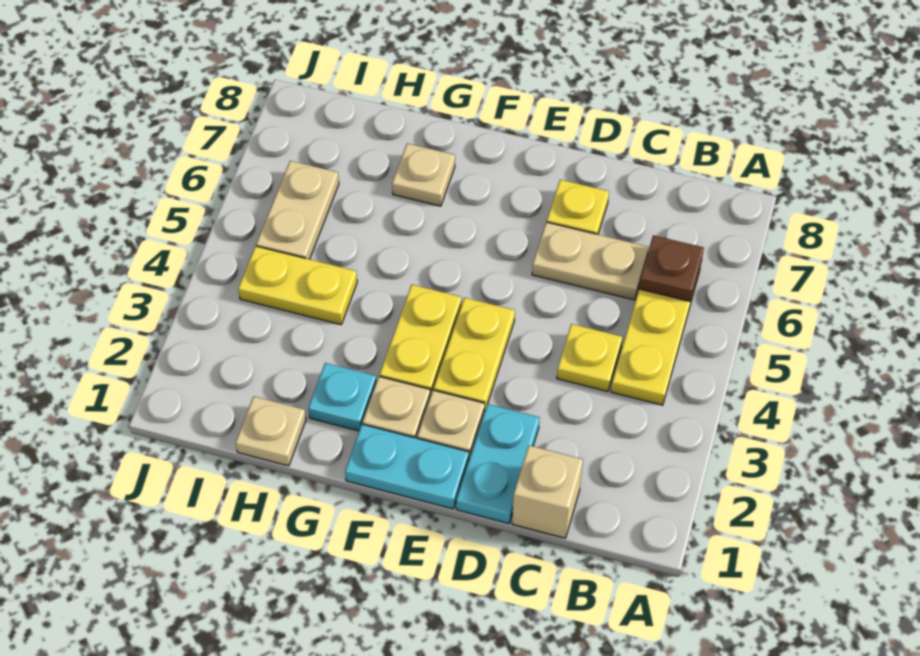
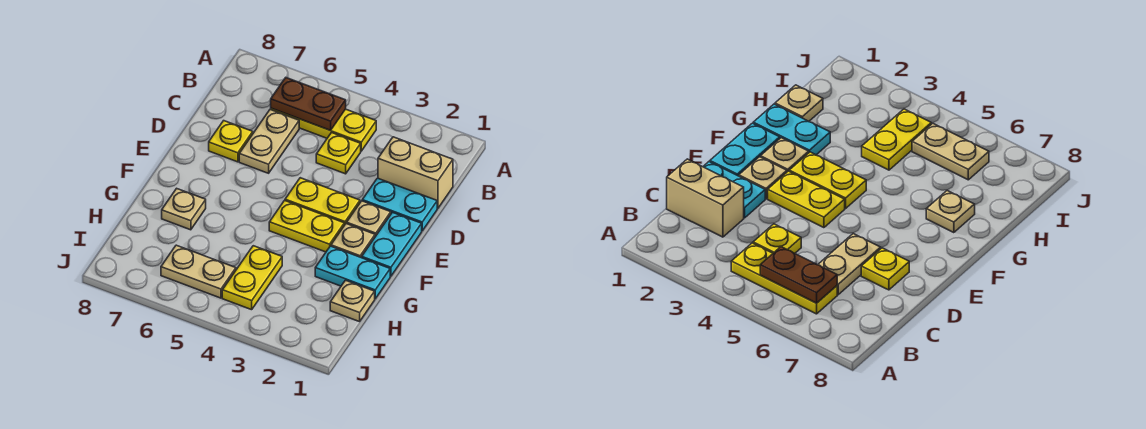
brown 1x1 plate [639,235,704,301] -> brown 1x2 plate [271,78,346,130]
tan 1x1 brick [512,445,583,538] -> tan 1x2 brick [378,137,453,208]
cyan 1x1 plate [308,363,377,431] -> cyan 1x2 plate [315,246,390,299]

